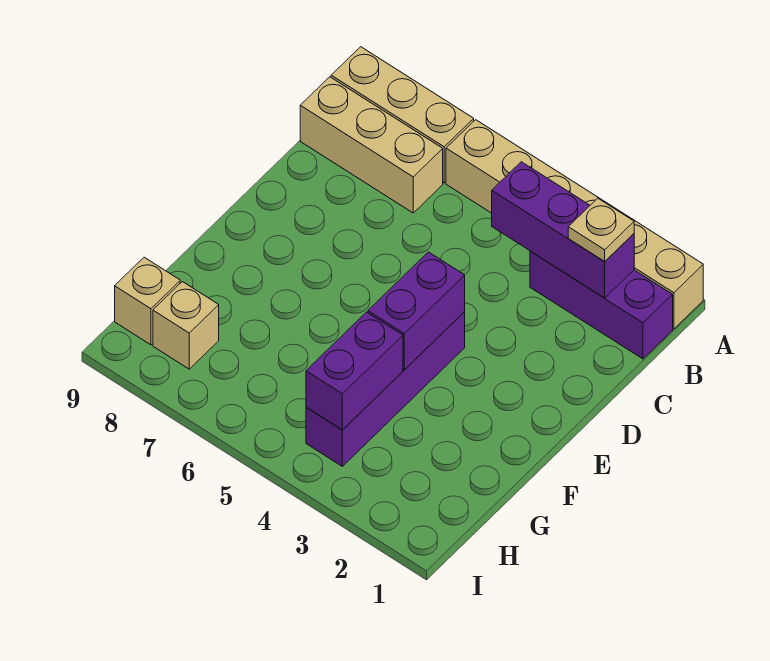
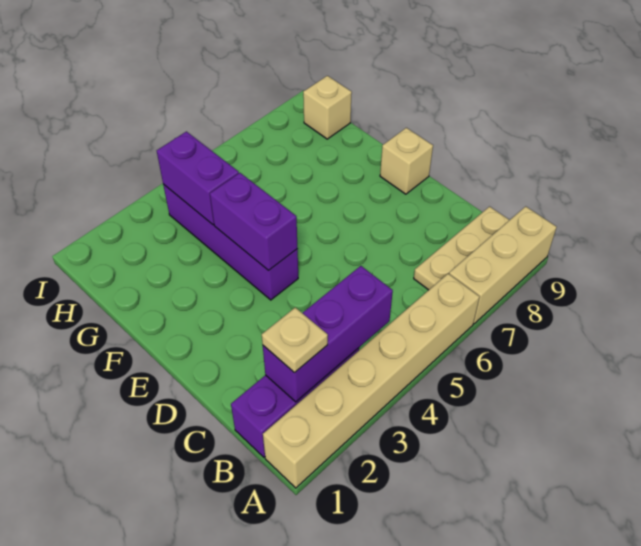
tan 1x3 brick [300,77,443,213] -> tan 1x3 plate [414,207,509,290]
tan 1x1 brick [153,282,219,369] -> tan 1x1 brick moved to [380,128,433,194]

